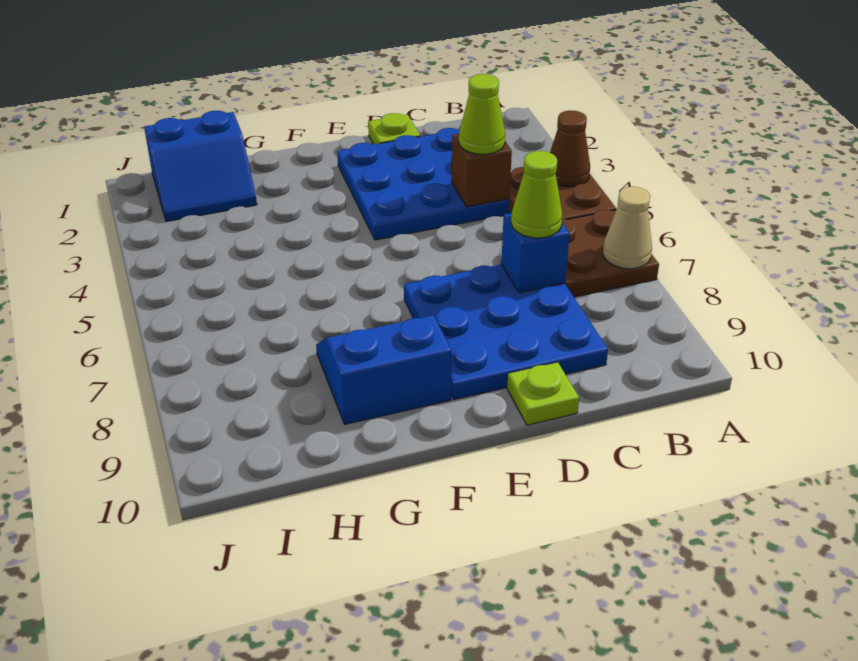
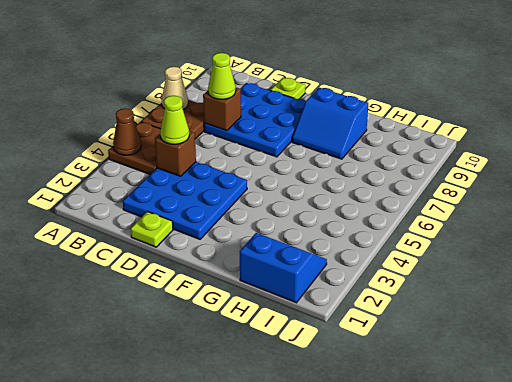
blue 1x1 brick [501,213,570,293] -> brown 1x1 brick [203,88,241,131]

